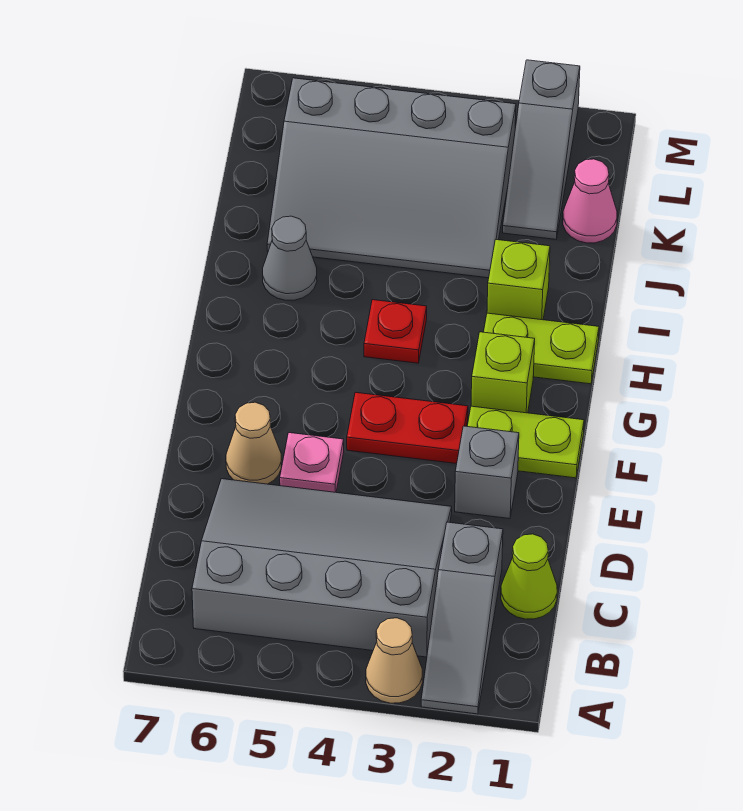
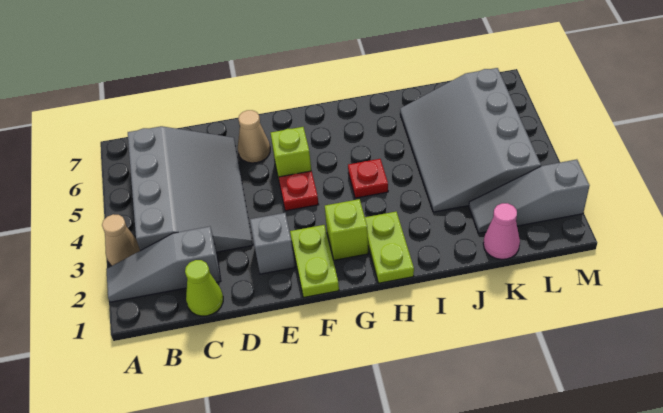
pink 1x1 plate [280,433,344,492] -> none
red 1x2 plate [347,392,468,464] -> red 1x1 plate [279,171,319,211]
lime 1x1 brick [487,240,550,320] -> lime 1x1 brick moved to [271,127,311,179]
grey 1x1 cone [263,216,317,300] -> none

